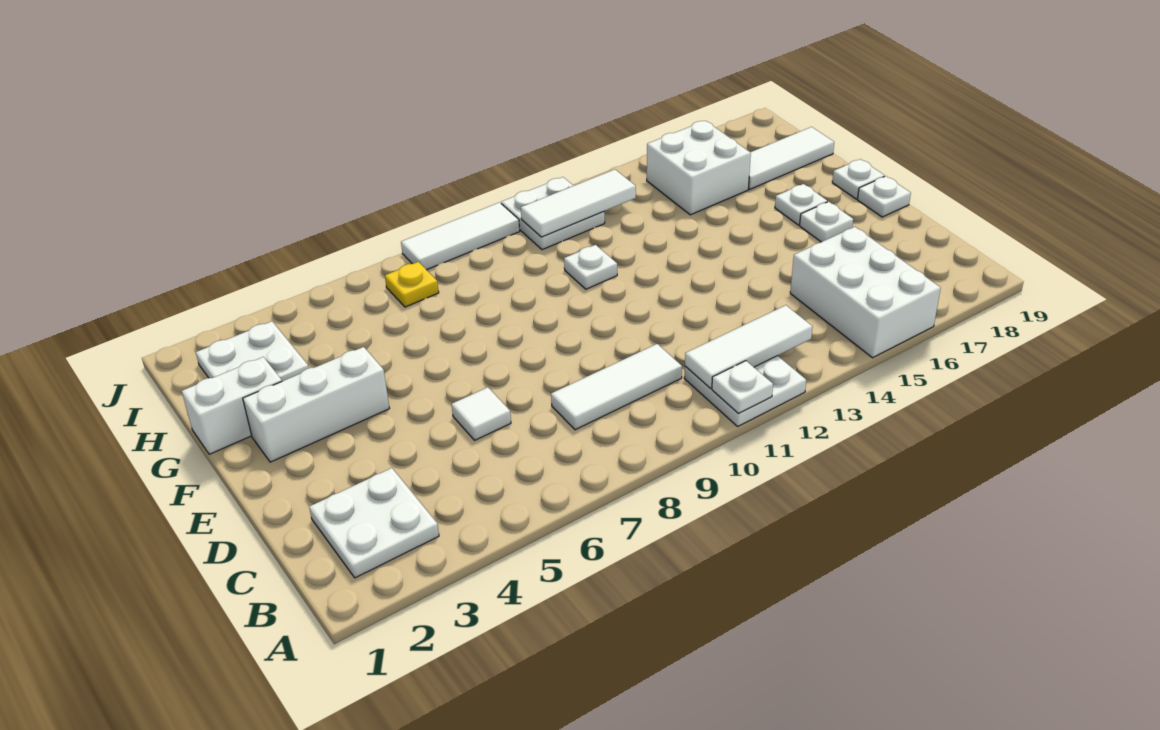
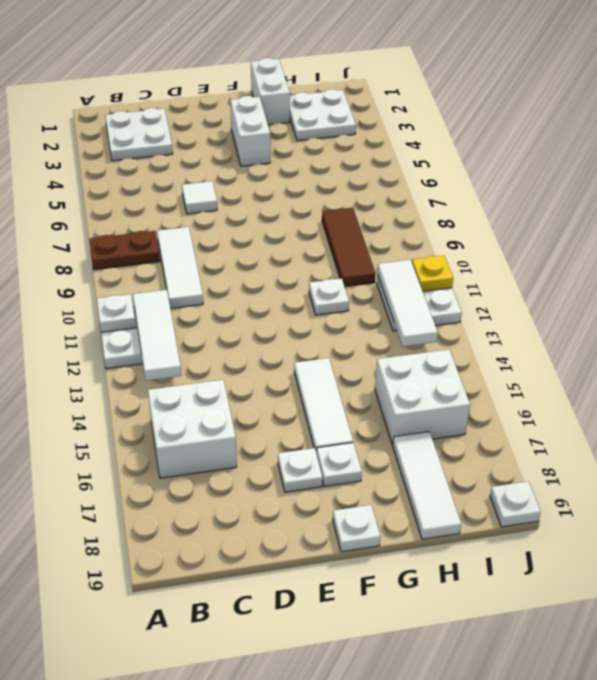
none -> brown 1x2 plate [89,231,160,270]
white 2x3 brick [790,227,941,358] -> white 2x2 brick [148,380,237,478]
white 1x1 plate [858,176,911,217] -> white 1x1 plate moved to [490,481,541,527]
white 1x3 brick [243,347,389,462] -> white 1x2 brick [230,96,270,166]
none -> brown 1x3 tile [322,208,375,287]
yellow 1x1 plate [385,262,439,307] -> yellow 1x1 plate moved to [412,256,453,291]
white 1x3 tile [401,202,520,270] -> white 1x3 tile moved to [294,358,353,454]

